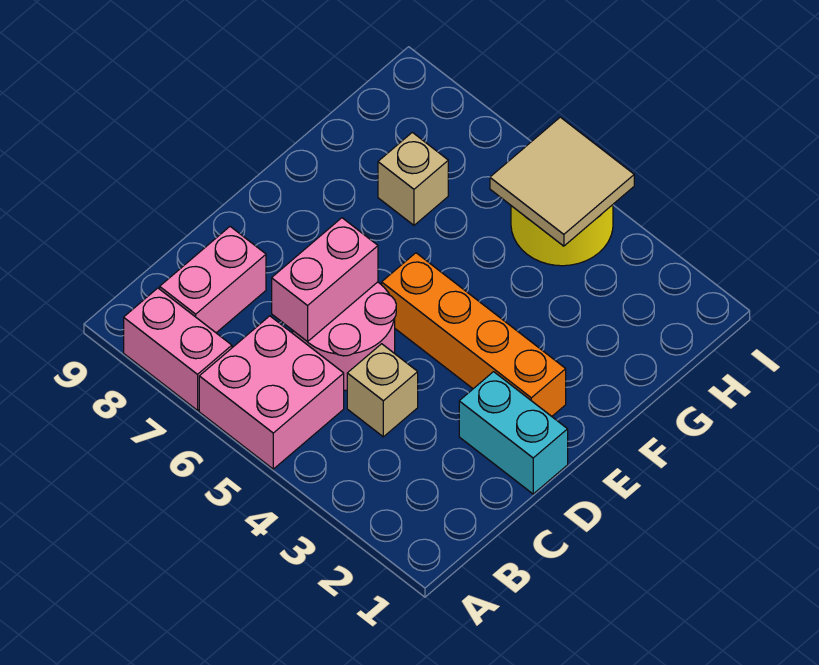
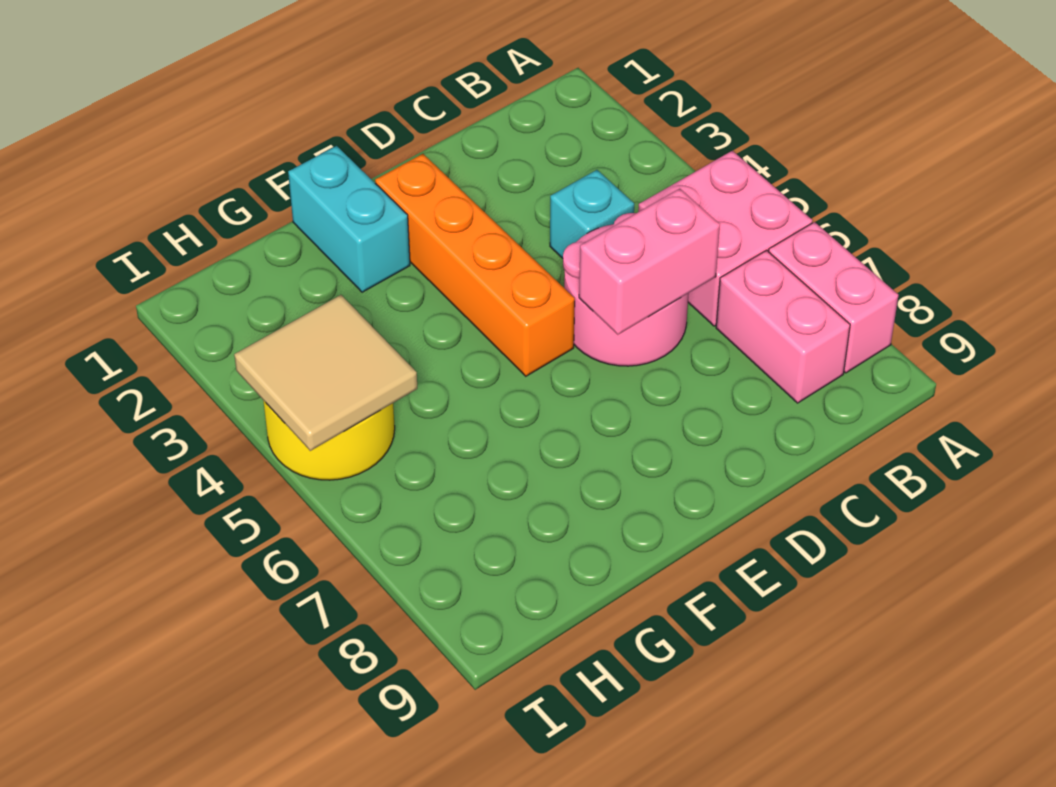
pink 1x2 brick [160,227,266,333] -> pink 1x2 brick turned to [716,250,850,403]
tan 1x1 brick [347,344,418,437] -> cyan 1x1 brick [550,170,634,258]
cyan 1x2 brick [459,372,568,494] -> cyan 1x2 brick moved to [288,146,410,292]
tan 1x1 brick [378,132,448,225] -> none

